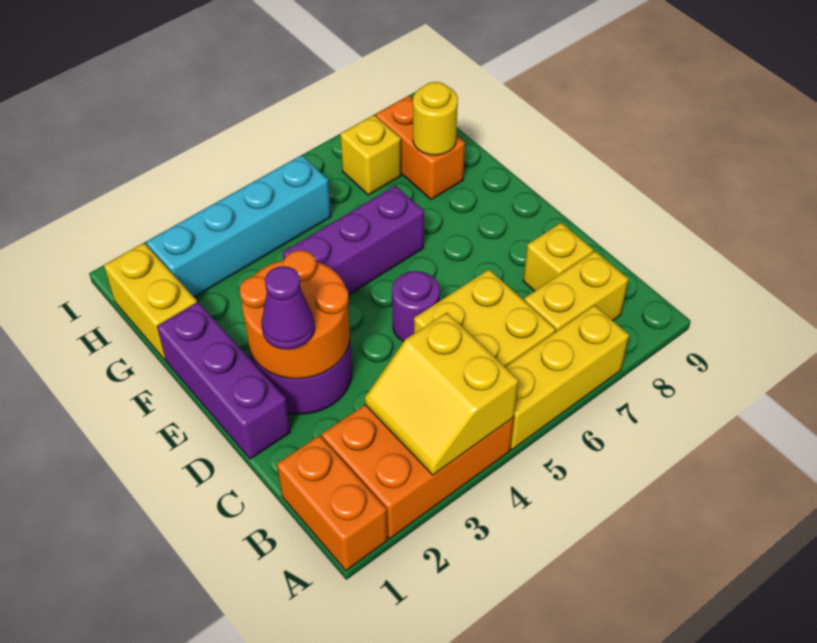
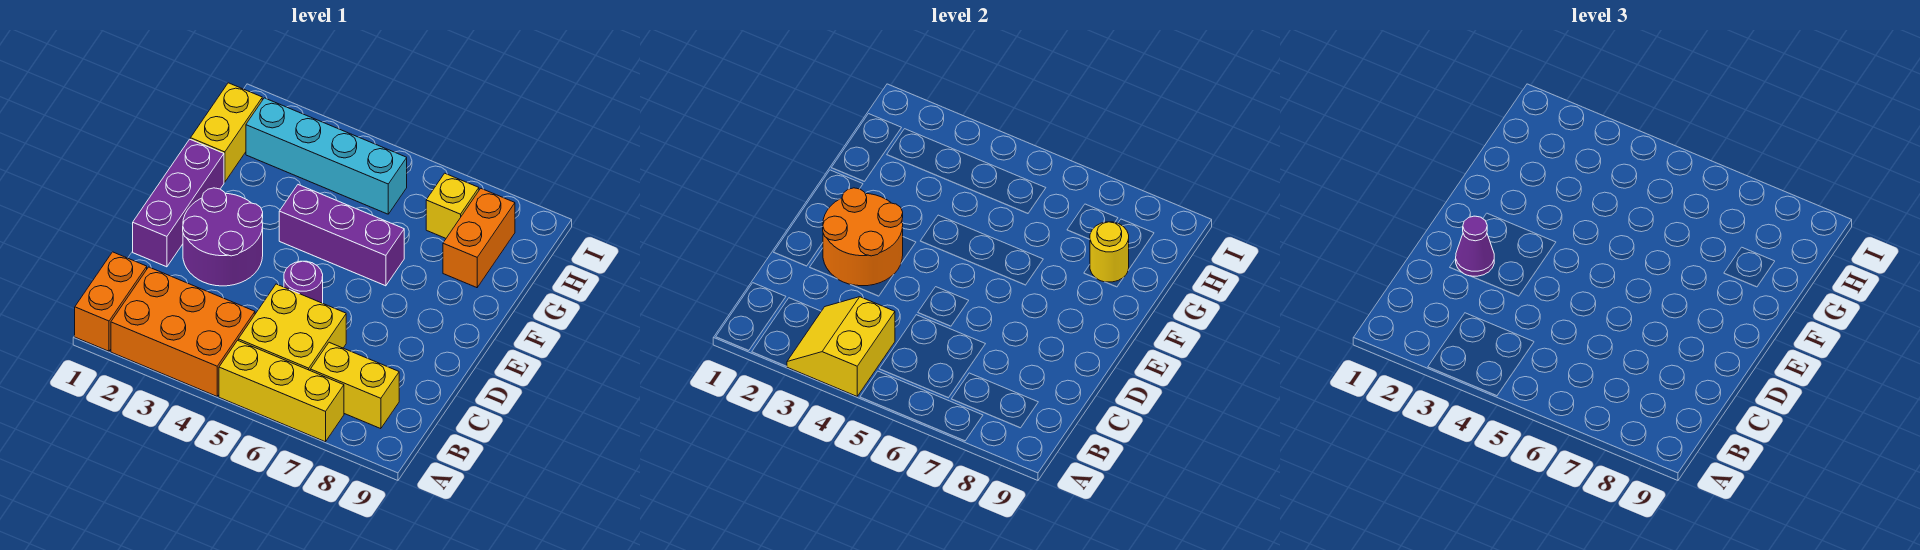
yellow 1x1 brick [523,223,593,291] -> none

